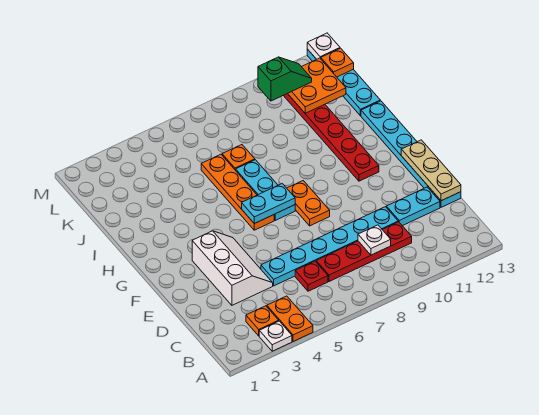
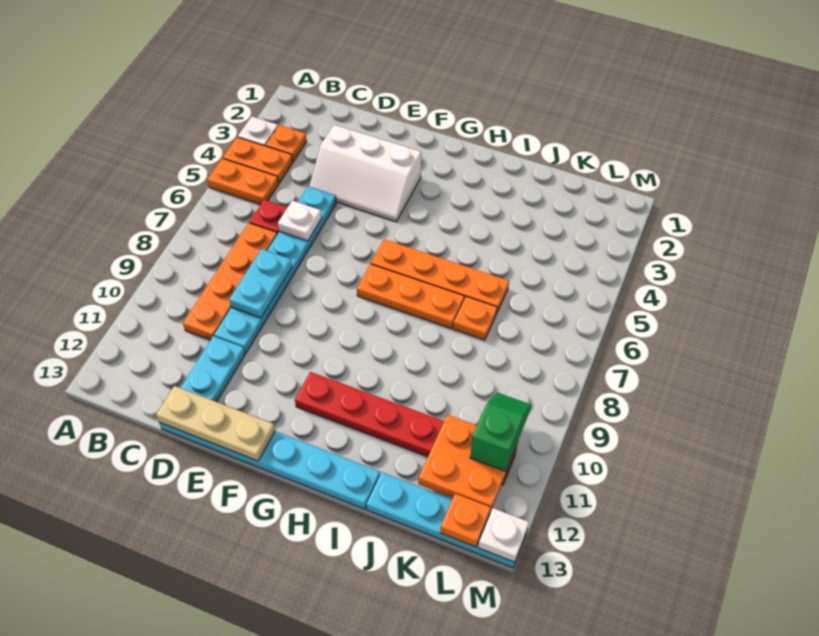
red 1x4 plate [316,222,412,281] -> orange 1x4 plate [183,223,277,340]
white 1x1 plate [358,225,391,255] -> white 1x1 plate moved to [278,201,322,241]
orange 1x2 plate [287,181,330,226] -> orange 1x2 plate moved to [207,158,279,205]
cyan 1x2 plate [242,184,295,224] -> cyan 1x2 plate moved to [229,249,292,318]
cyan 1x3 plate [236,160,295,220] -> orange 1x3 plate [357,264,464,329]
green 1x2 slope [258,57,312,101] -> green 1x2 slope turned to [470,393,532,471]

